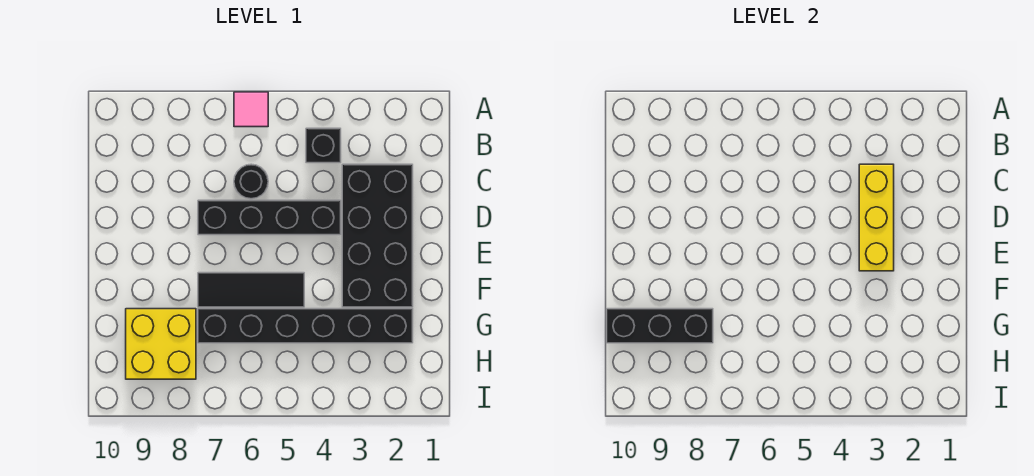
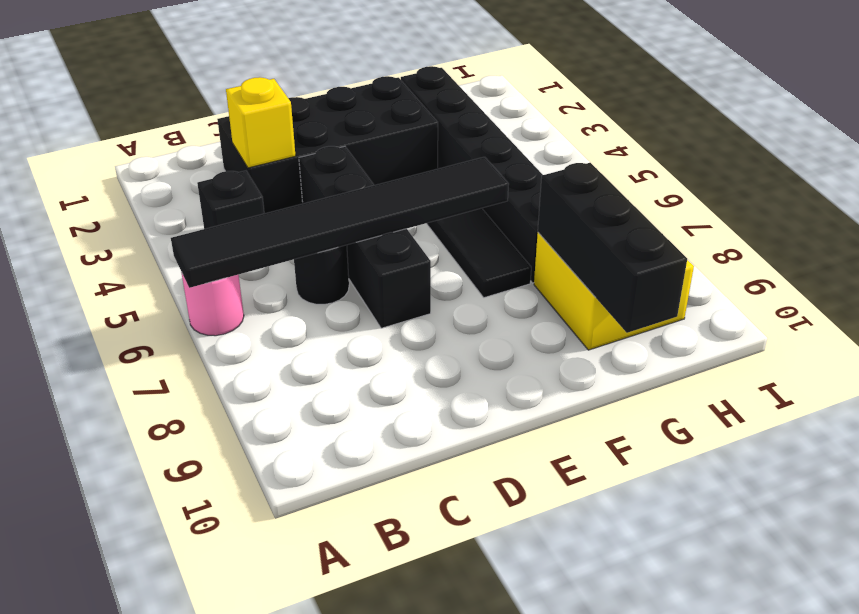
pink 1x1 tile [234,92,268,127] -> pink 1x1 round brick [181,272,244,336]
none -> black 1x6 tile [171,157,509,288]
yellow 1x3 brick [859,164,894,271] -> yellow 1x1 brick [226,77,296,168]

